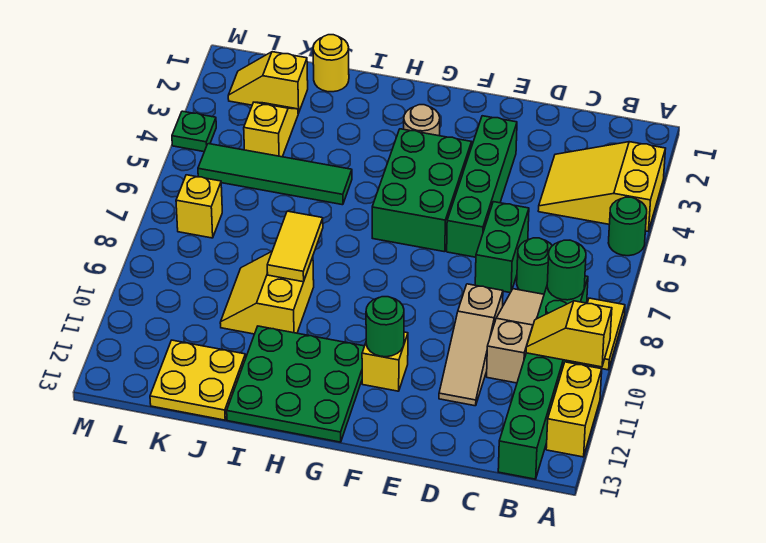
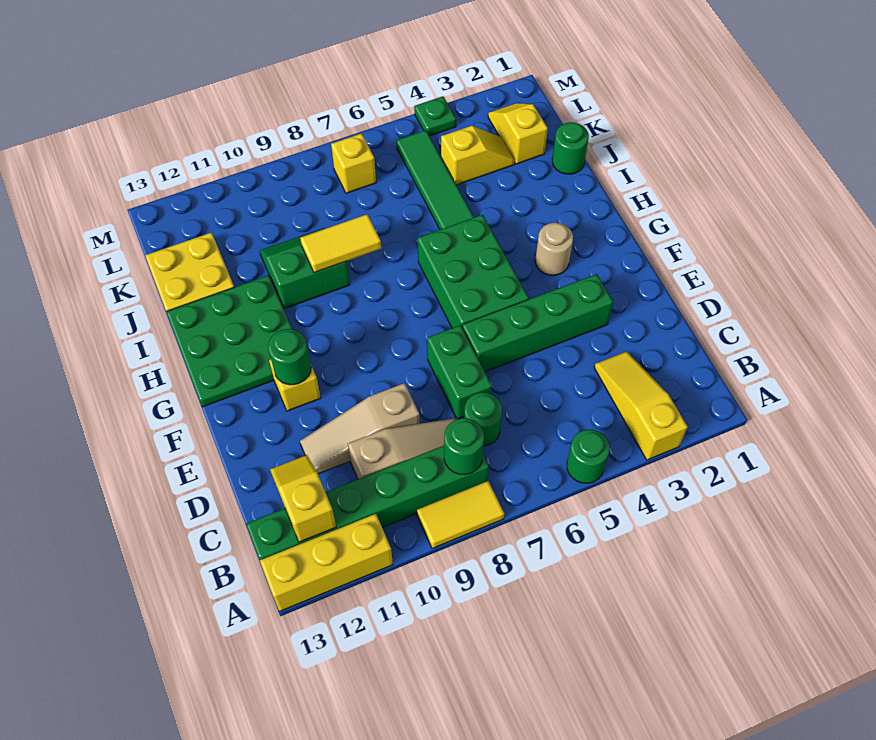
yellow 2x3 slope [538,142,666,231] -> yellow 1x3 slope [594,351,688,460]
yellow 1x2 slope [526,301,612,367] -> yellow 1x2 slope moved to [270,455,336,542]
yellow 1x2 brick [546,362,602,457] -> yellow 1x3 brick [260,514,393,611]
green 1x2 brick [475,202,529,293] -> green 1x2 brick turned to [427,325,492,419]
green 2x3 brick [372,129,472,252] -> green 2x3 brick turned to [418,215,529,328]
yellow 2x2 slope [220,251,314,334] -> green 2x2 slope [260,228,350,309]
yellow 1x1 round brick [313,35,349,92] -> green 1x1 round brick [552,122,589,174]

